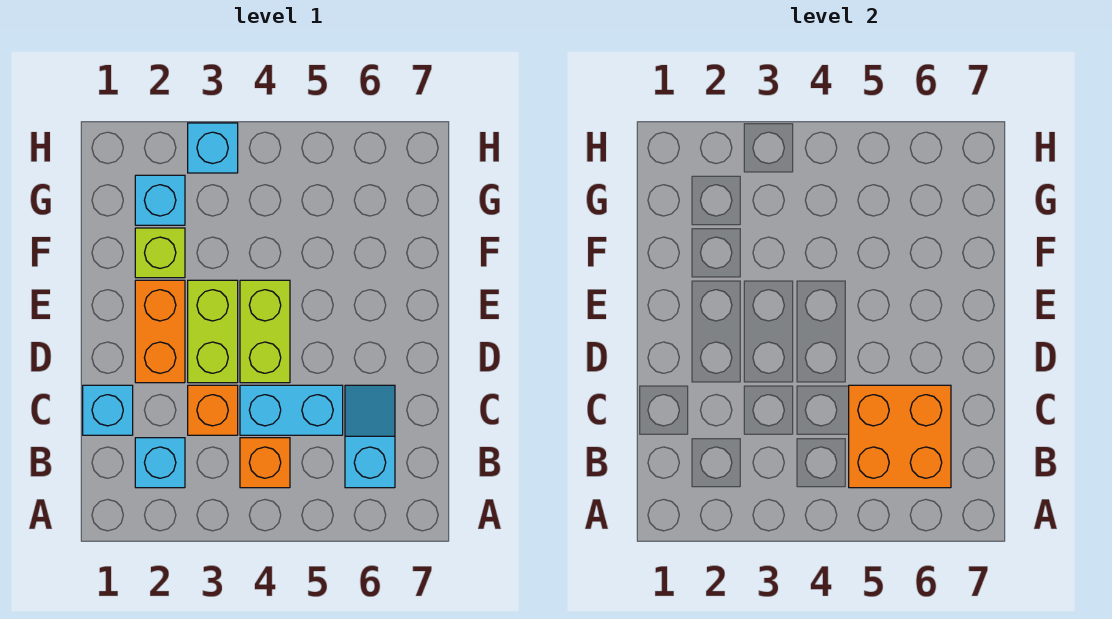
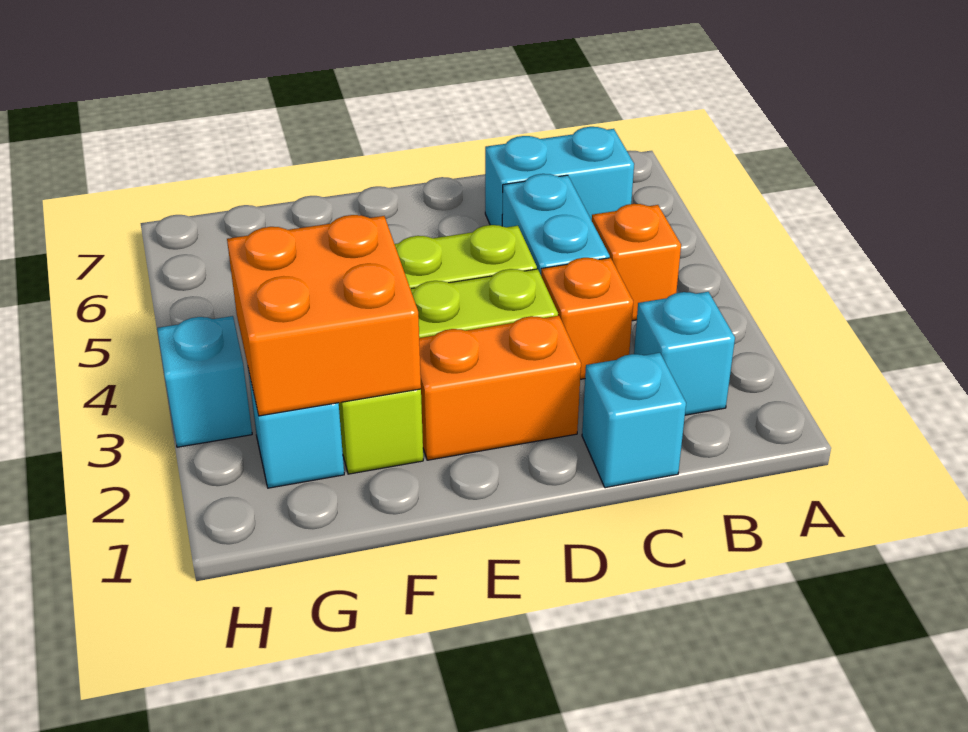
orange 2x2 brick [849,385,951,488] -> orange 2x2 brick moved to [227,215,421,416]
cyan 1x2 slope [345,385,395,488] -> cyan 1x2 brick [485,127,634,226]

